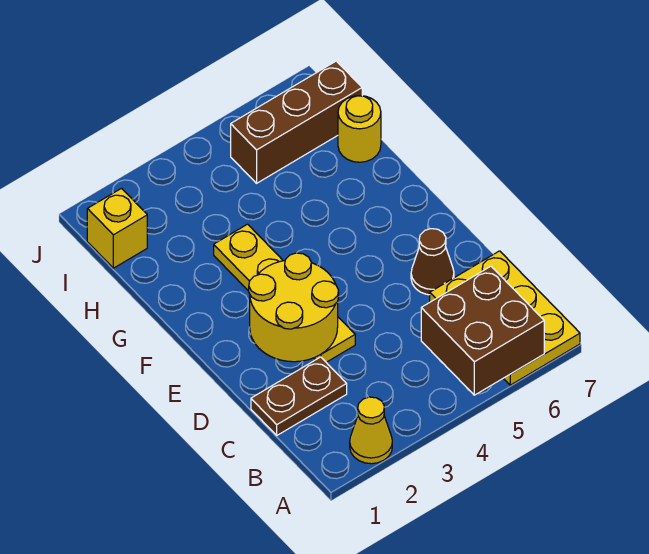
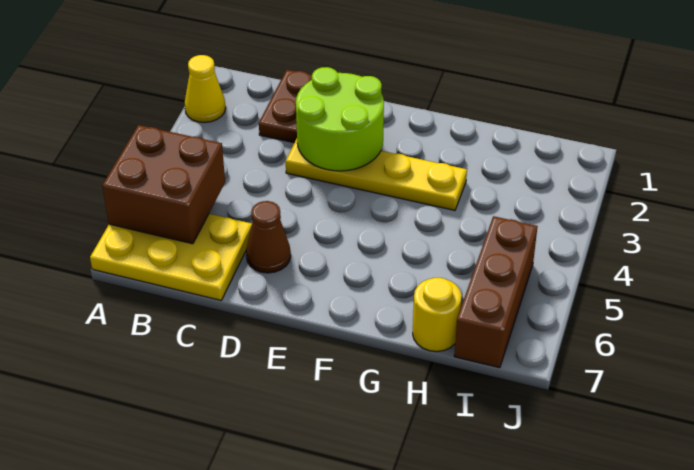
yellow 2x2 round brick [249,253,339,362] -> lime 2x2 round brick [296,67,384,171]
yellow 1x1 brick [87,188,147,268] -> none

